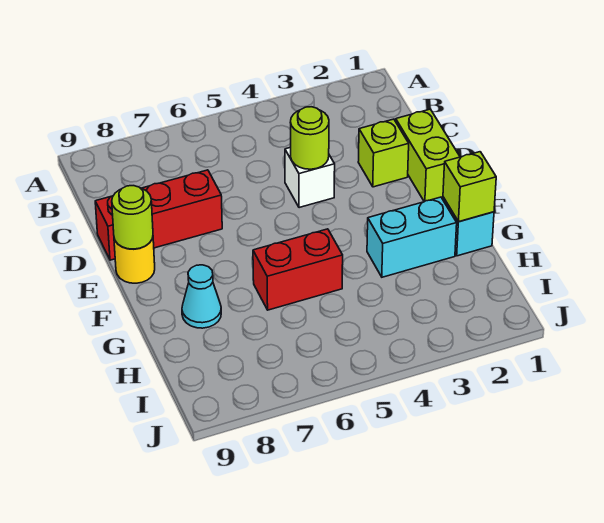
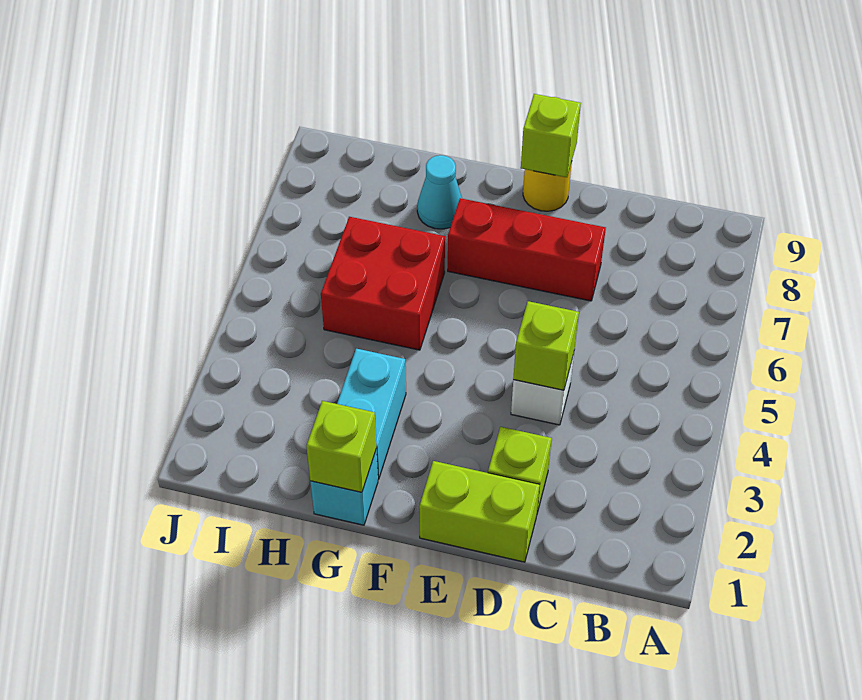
lime 1x1 round brick [290,107,329,169] -> lime 1x1 brick [513,301,579,390]
red 1x3 brick [95,170,222,260] -> red 1x3 brick turned to [448,198,606,301]
lime 1x1 round brick [112,186,153,249] -> lime 1x1 brick [521,94,581,177]
red 1x2 brick [253,229,343,310] -> red 2x2 brick [321,217,445,350]

